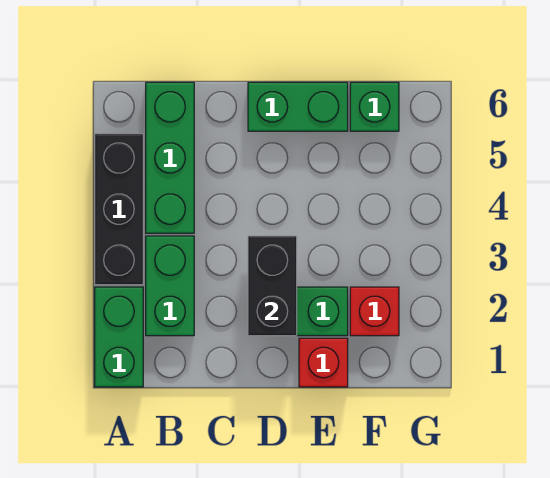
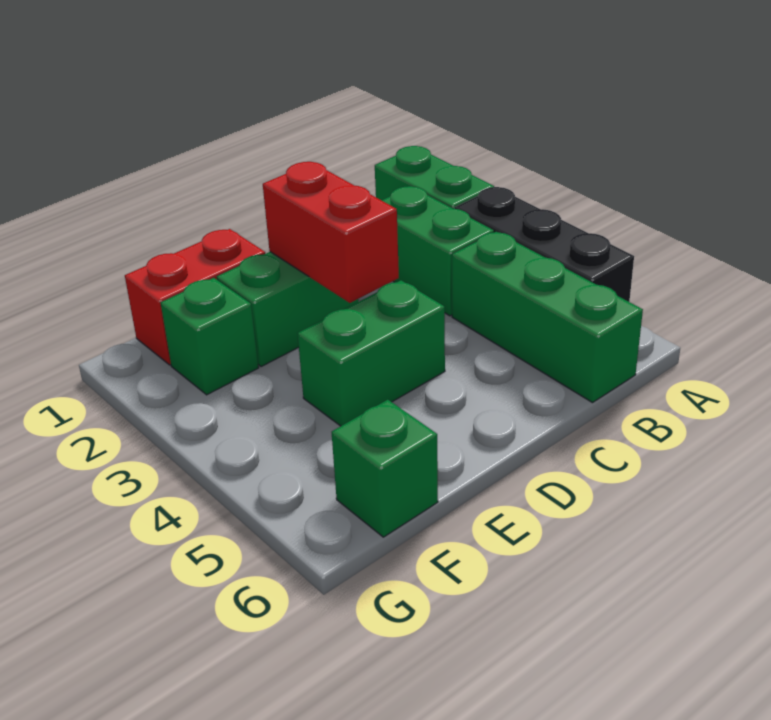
black 1x2 brick [248,236,297,336] -> red 1x2 brick [263,162,399,303]
green 1x2 brick [248,82,348,131] -> green 1x2 brick moved to [298,280,445,426]
red 1x1 brick [299,338,348,387] -> red 1x2 brick [125,229,265,365]
red 1x1 brick [350,287,399,336] -> green 1x1 brick [161,278,258,395]

